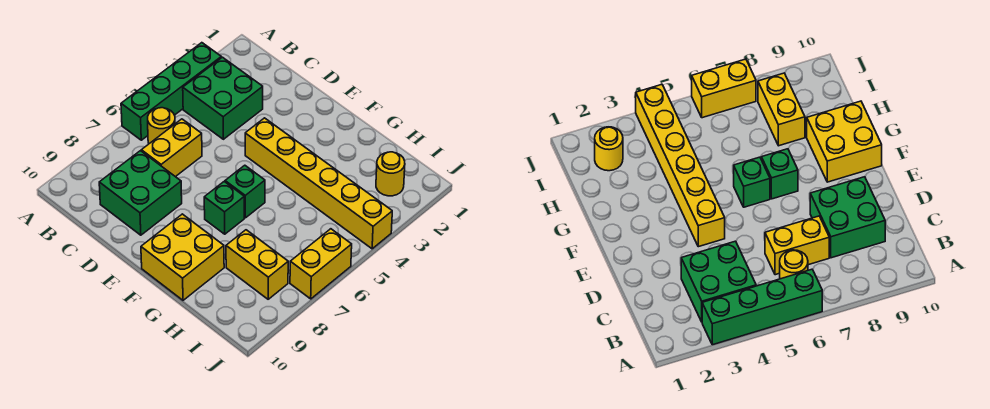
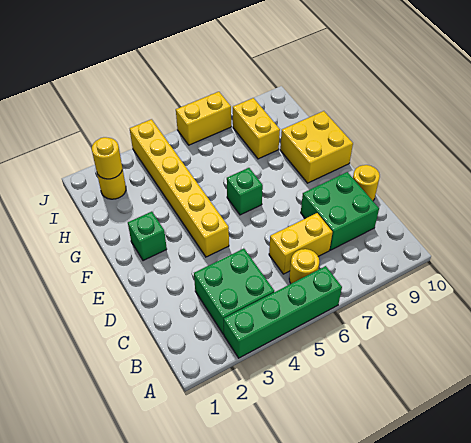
none -> yellow 1x1 round brick [353,165,380,201]
green 1x1 brick [204,182,244,234] -> green 1x1 brick moved to [128,212,167,261]
none -> yellow 1x1 round brick [92,137,122,179]

